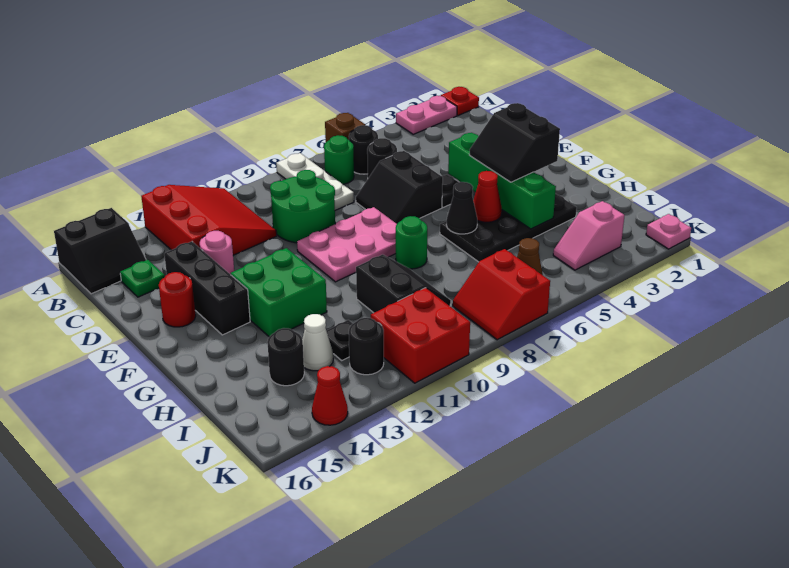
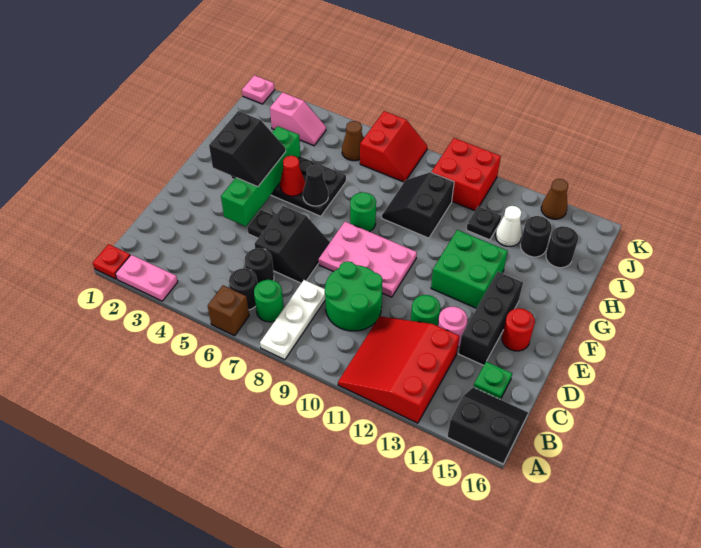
none -> green 1x1 round brick [411,295,440,326]
black 1x1 round brick [349,318,384,375] -> black 1x1 round brick moved to [546,226,578,268]
red 1x1 cone [312,366,348,425] -> brown 1x1 cone [541,179,568,219]

